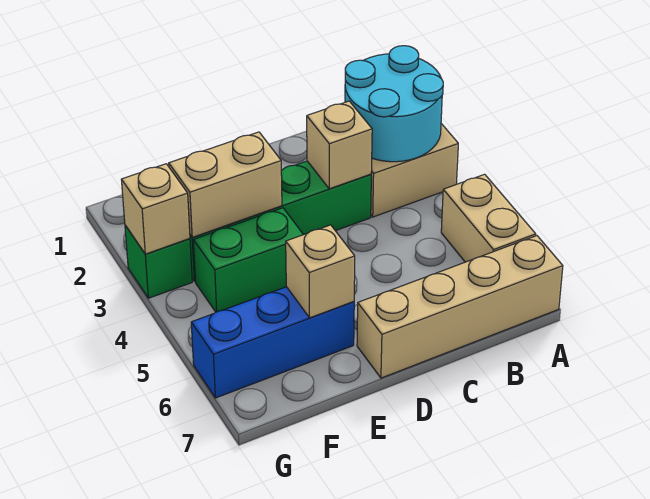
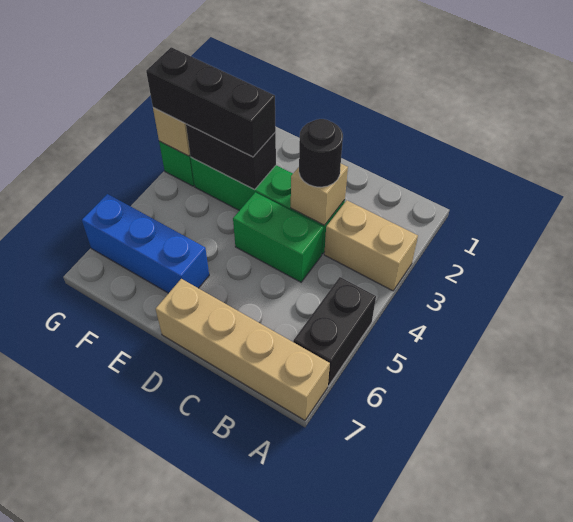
cyan 2x2 round brick [345,46,443,162] -> none
tan 1x2 brick [441,174,536,262] -> black 1x2 brick [293,277,376,386]
none -> black 1x1 round brick [299,119,343,187]
tan 1x2 brick [169,132,282,237] -> black 1x2 brick [186,124,276,190]
none -> black 1x3 brick [146,47,276,157]
green 1x2 brick [193,208,303,312] -> green 1x2 brick moved to [233,192,323,282]
tan 1x1 brick [286,225,355,318] -> none

